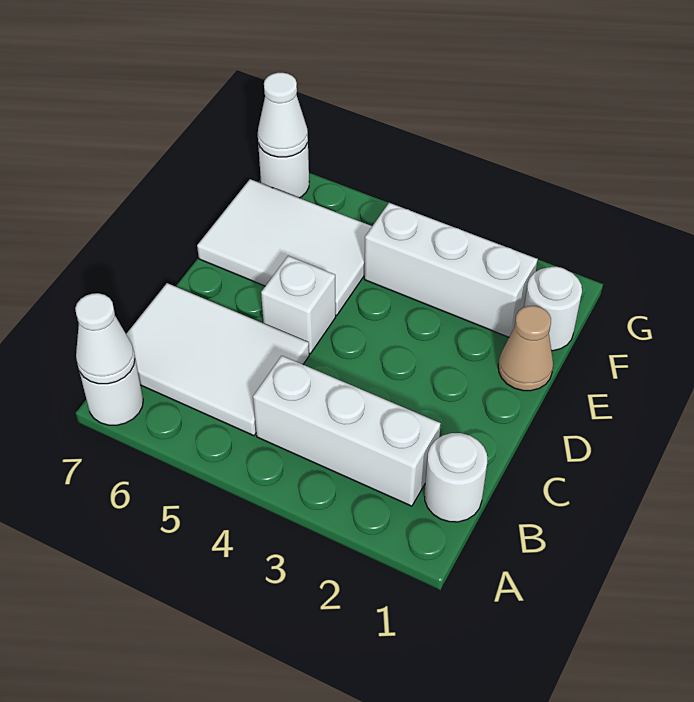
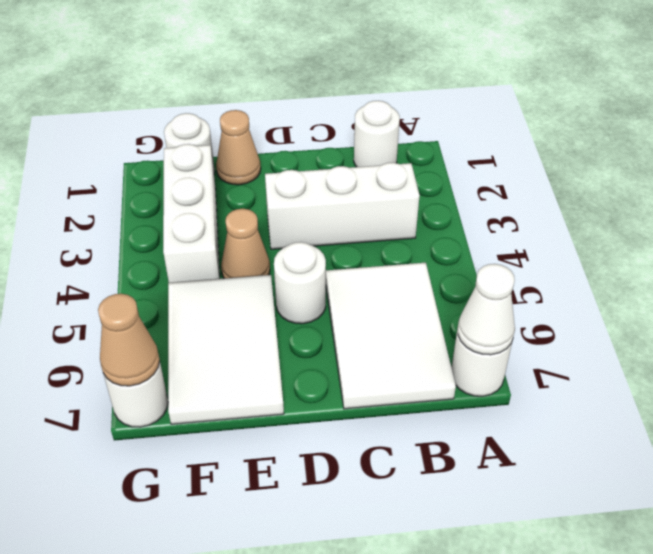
white 1x3 brick [253,356,441,506] -> white 1x3 brick turned to [265,163,420,249]
white 1x1 brick [261,256,336,354] -> white 1x1 round brick [274,242,326,324]
none -> tan 1x1 cone [221,209,270,278]
white 1x1 cone [258,73,308,157] -> tan 1x1 cone [98,294,160,386]

